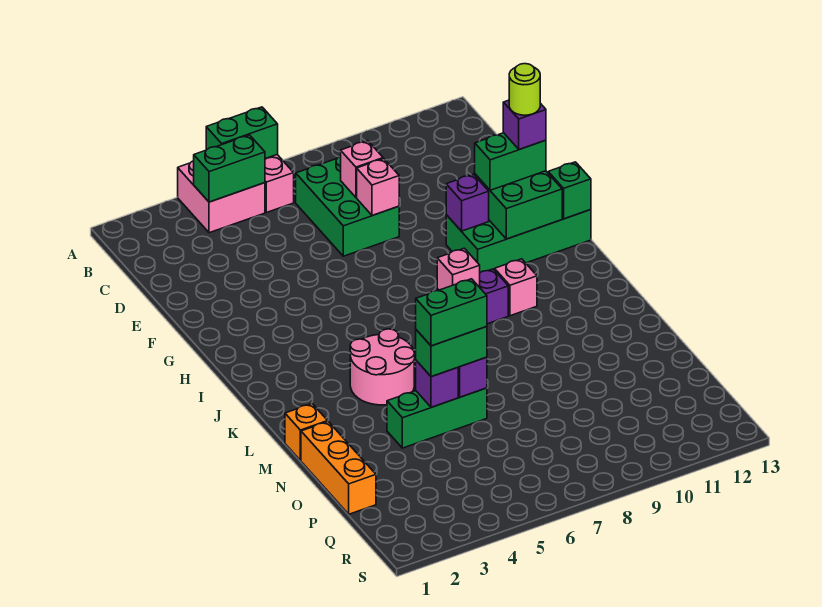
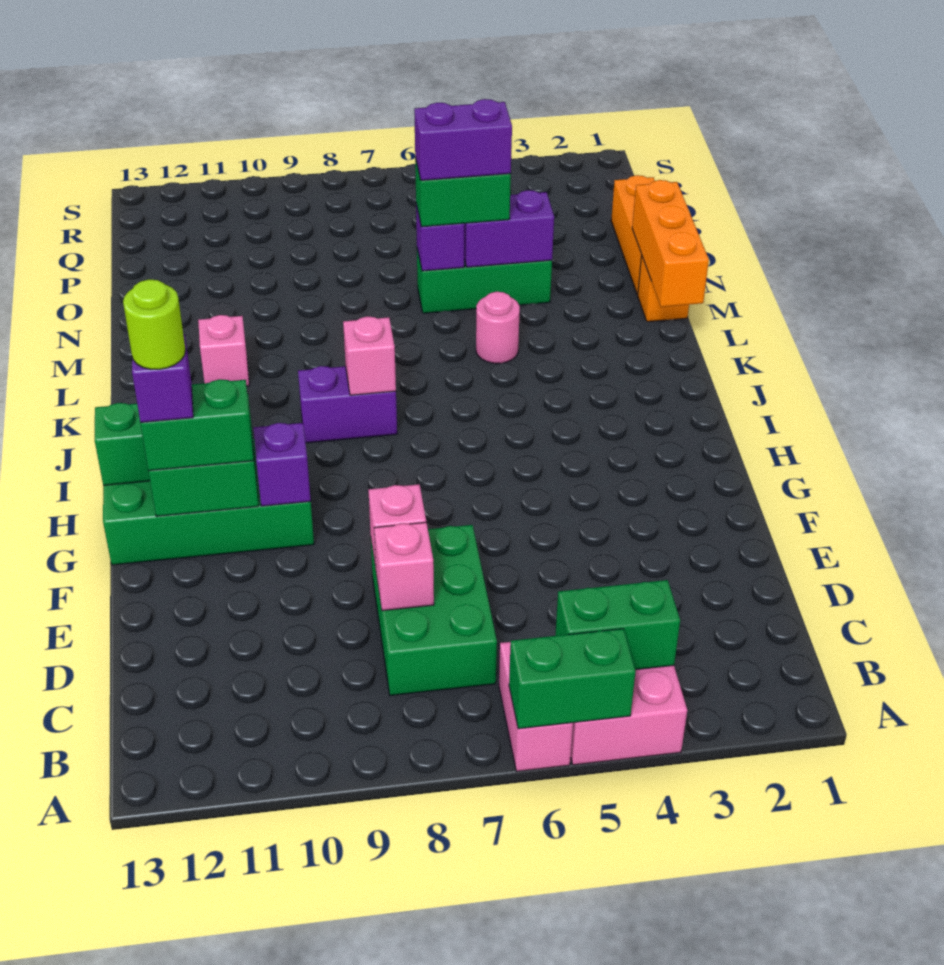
pink 1x1 brick [495,259,537,316] -> pink 1x1 brick moved to [198,315,249,386]
pink 2x2 round brick [350,329,415,405] -> pink 1x1 round brick [476,292,520,363]
none -> orange 1x3 brick [632,180,709,307]
purple 1x1 brick [416,361,458,407] -> purple 1x2 brick [464,190,554,267]
green 1x2 brick [416,279,487,346] -> purple 1x2 brick [414,99,512,180]

